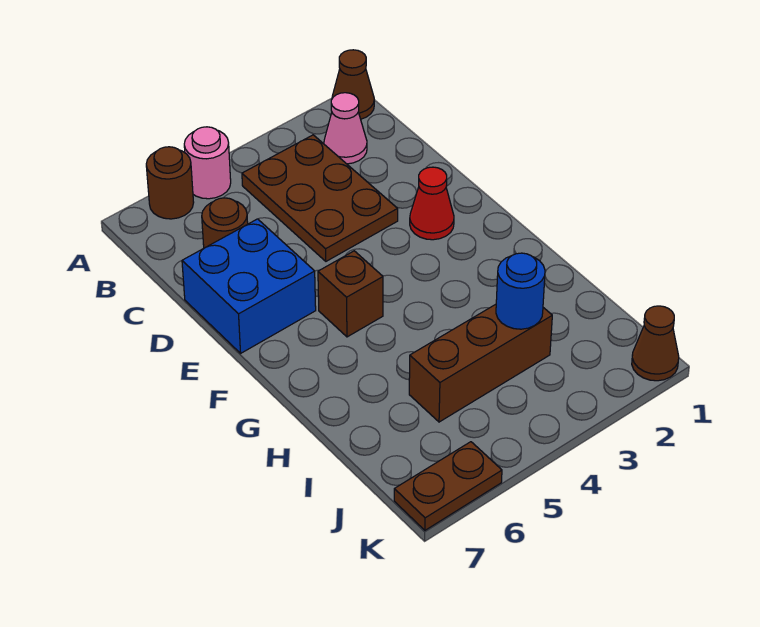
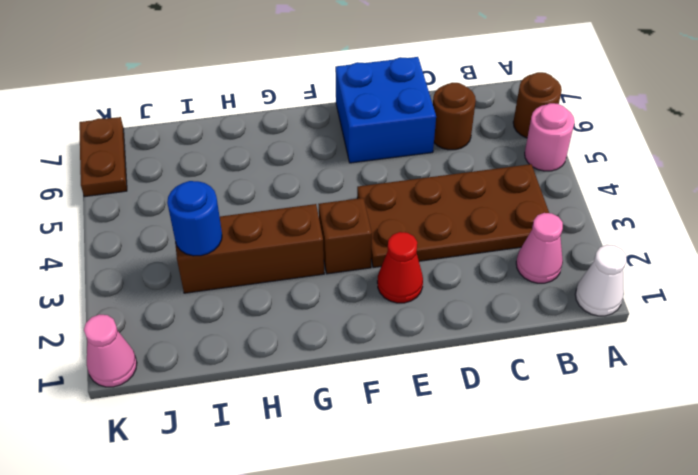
brown 1x1 cone [332,50,374,119] -> white 1x1 cone [575,245,626,316]
brown 2x3 plate [242,135,398,261] -> brown 2x4 plate [357,164,549,268]
brown 1x1 brick [318,251,383,337] -> brown 1x1 brick moved to [319,198,372,274]
brown 1x3 brick [409,304,552,422] -> brown 1x3 brick turned to [175,204,324,293]
brown 1x1 cone [632,306,679,381] -> pink 1x1 cone [84,314,137,387]

